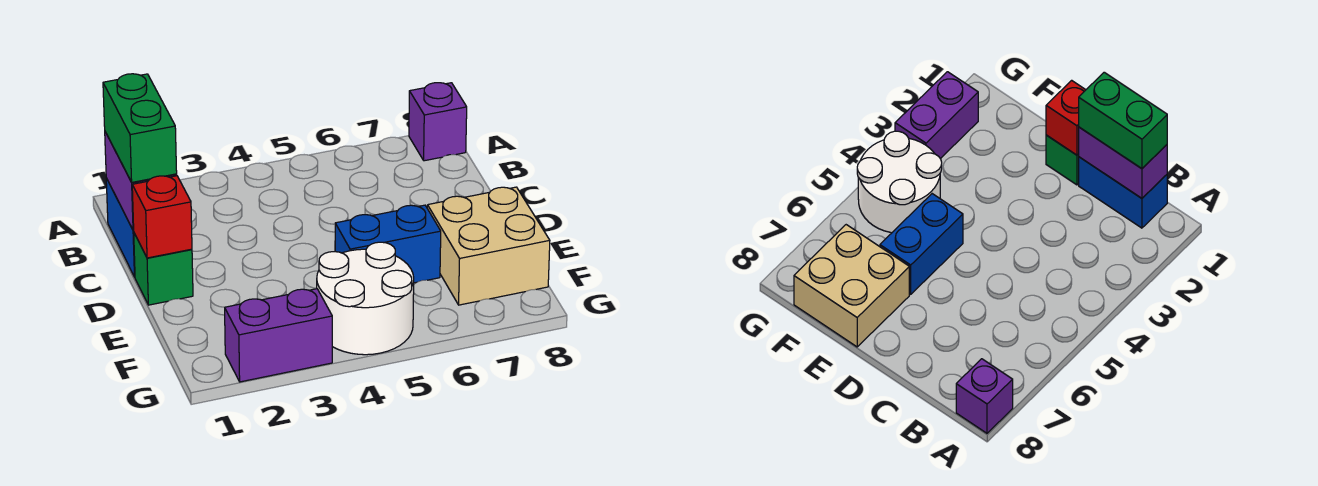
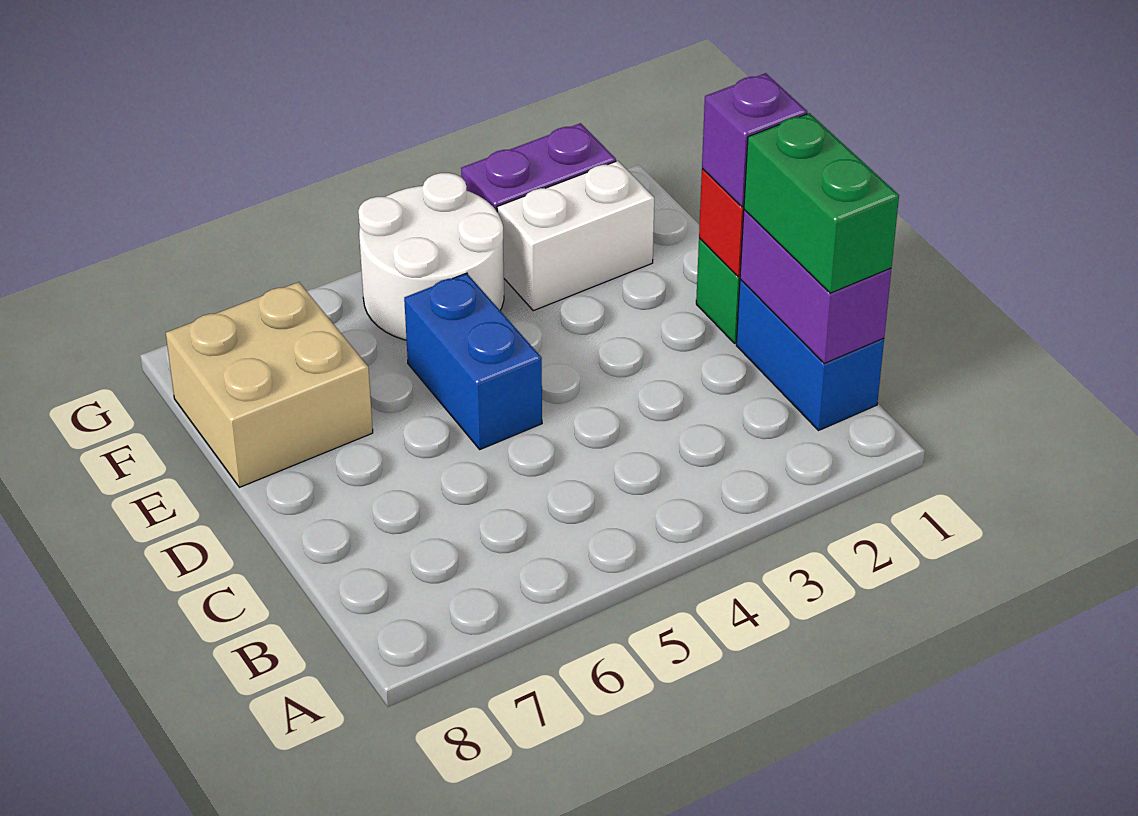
purple 1x1 brick [409,83,467,161] -> purple 1x1 brick moved to [702,73,807,207]
blue 1x2 brick [335,205,441,283] -> blue 1x2 brick turned to [404,273,542,449]
none -> white 1x2 brick [497,161,654,311]

